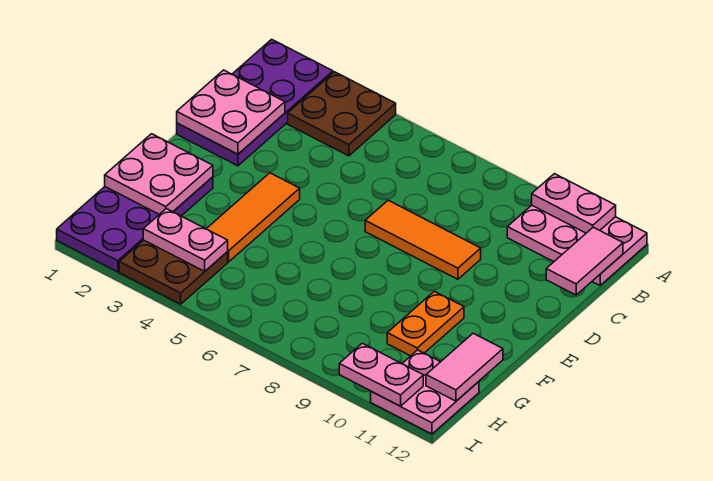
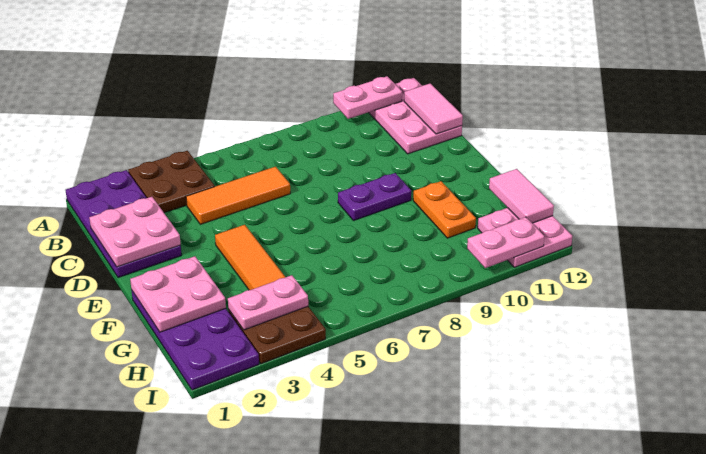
pink 2x3 plate [507,205,647,285] -> pink 2x3 plate turned to [369,78,462,154]
orange 1x3 tile [365,200,481,279] -> orange 1x3 tile moved to [186,167,290,224]
none -> purple 1x2 plate [338,173,411,221]

